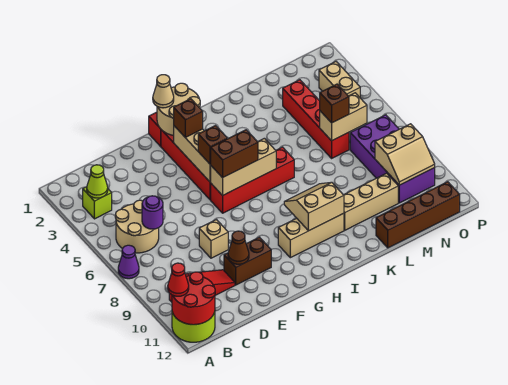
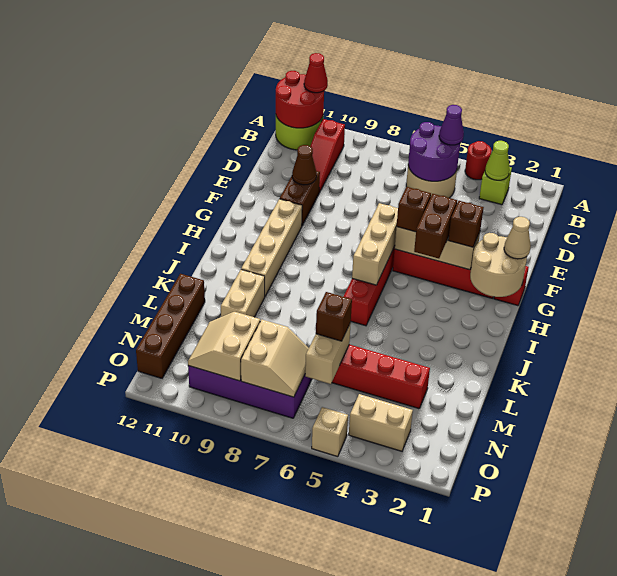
none -> red 1x1 round brick [465,141,492,180]
purple 1x1 cone [118,245,139,279] -> purple 1x1 cone moved to [439,105,464,145]
purple 1x1 round brick [142,196,163,229] -> purple 2x2 round brick [408,122,460,181]
tan 1x1 brick [199,220,228,258] -> tan 1x1 brick moved to [312,407,348,457]
brown 1x2 brick [211,130,258,178] -> brown 1x2 brick moved to [414,194,457,258]
tan 1x3 brick [278,213,344,258] -> tan 1x4 brick [241,199,302,296]
tan 2x2 slope [284,182,344,231] -> tan 2x2 slope moved to [241,320,309,397]
tan 1x3 brick [344,173,398,230] -> tan 1x2 brick [221,270,265,317]

